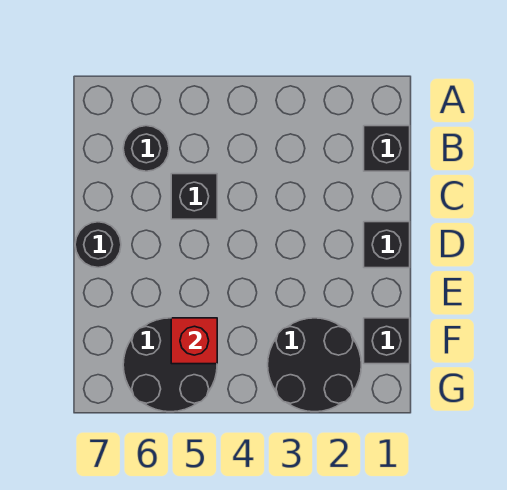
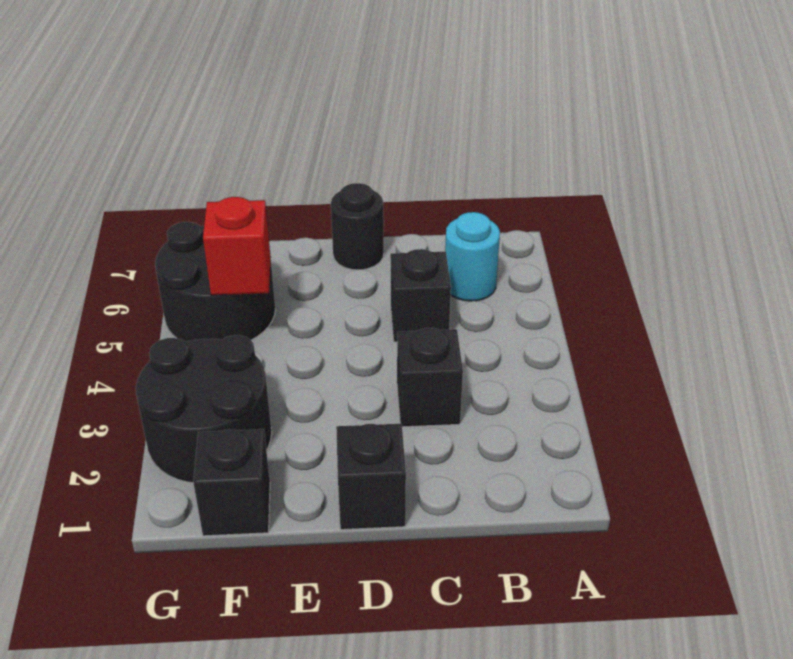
black 1x1 brick [364,126,410,171] -> black 1x1 brick moved to [397,328,463,427]
black 1x1 round brick [123,126,169,171] -> cyan 1x1 round brick [445,212,500,301]

